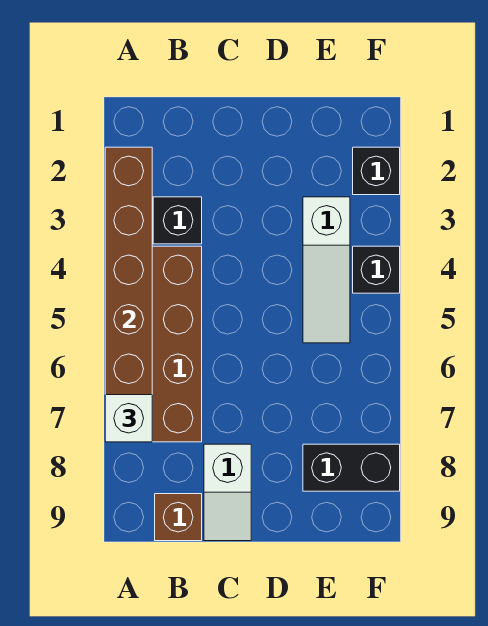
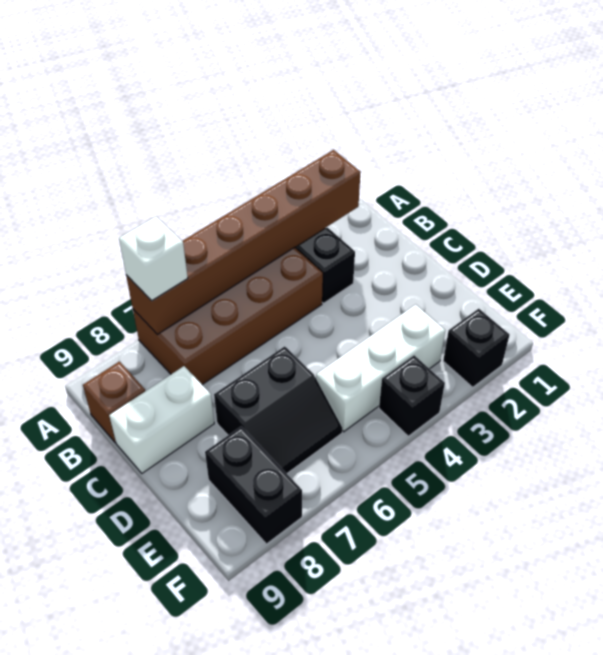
white 1x2 slope [204,444,251,541] -> white 1x2 brick [109,366,214,473]
none -> black 2x2 slope [214,346,342,473]
white 1x3 slope [303,197,350,343] -> white 1x3 brick [316,304,445,432]

